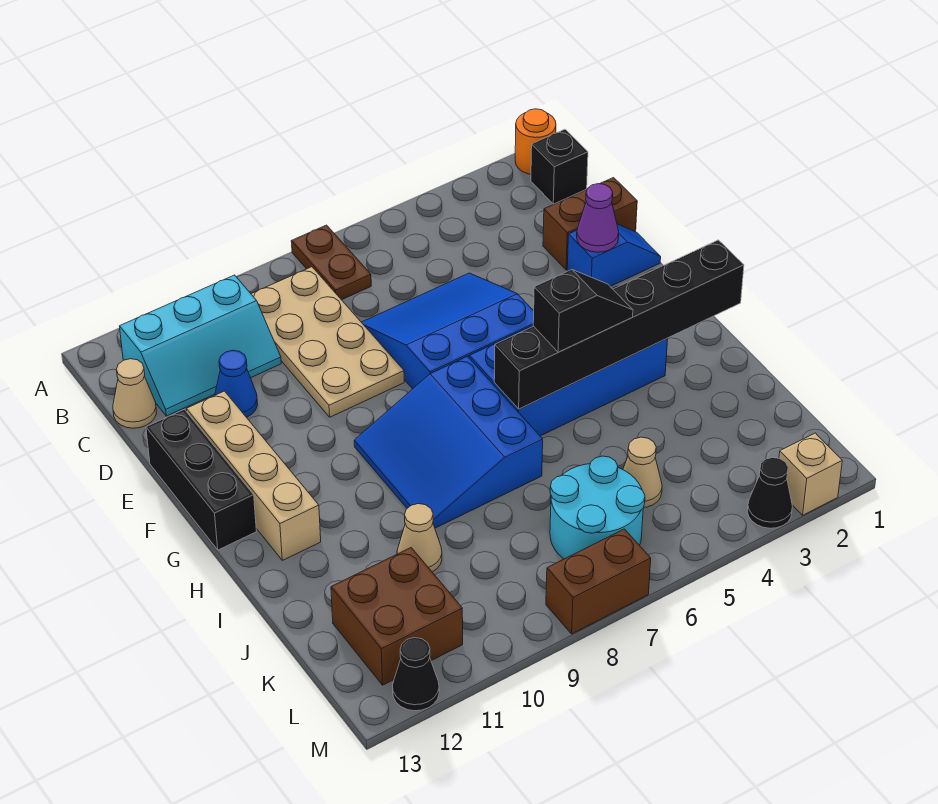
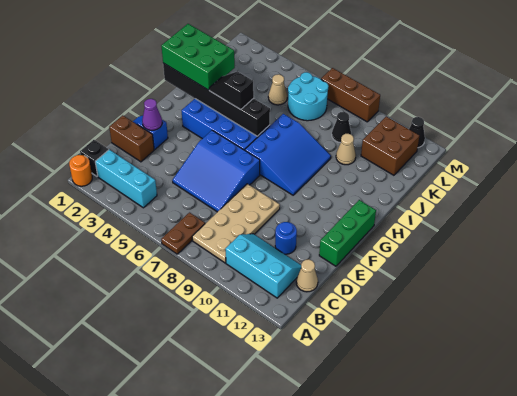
none -> cyan 1x3 brick [95,150,157,208]
blue 1x1 cone [215,350,258,417] -> blue 1x1 round brick [275,222,297,254]
tan 1x4 brick [187,391,321,560] -> none
black 1x3 brick [146,409,256,550] -> green 1x3 brick [319,200,376,266]
none -> green 2x3 brick [162,24,235,90]
tan 1x1 brick [779,433,842,515] -> none
black 1x1 cone [747,457,792,528] -> black 1x1 cone moved to [332,112,351,143]
brown 1x2 brick [546,529,651,634] -> brown 1x3 brick [321,68,380,122]

